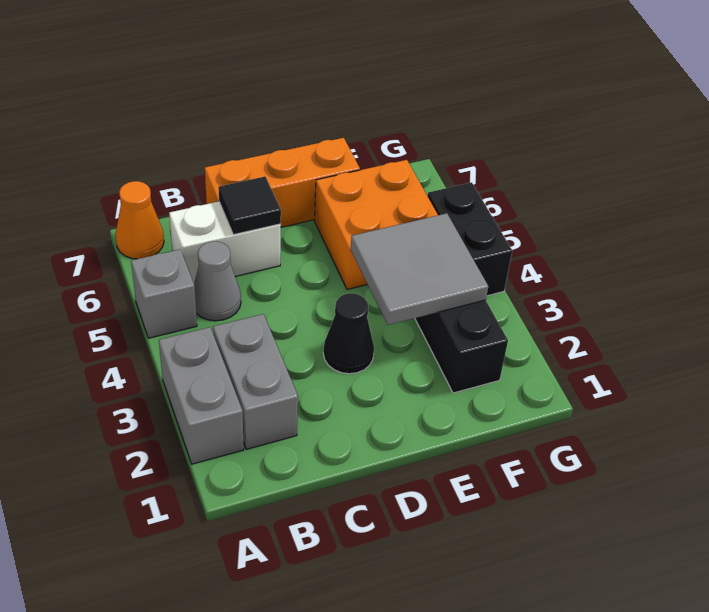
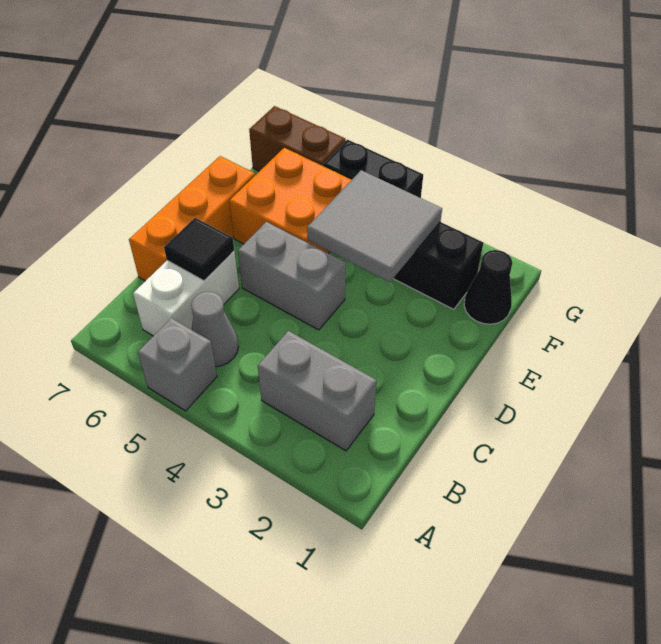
grey 1x2 brick [159,327,244,464] -> grey 1x2 brick moved to [238,222,346,330]
orange 1x1 cone [115,181,164,259] -> none
black 1x1 cone [323,293,374,374] -> black 1x1 cone moved to [464,250,512,324]
none -> brown 1x2 brick [249,106,346,171]

